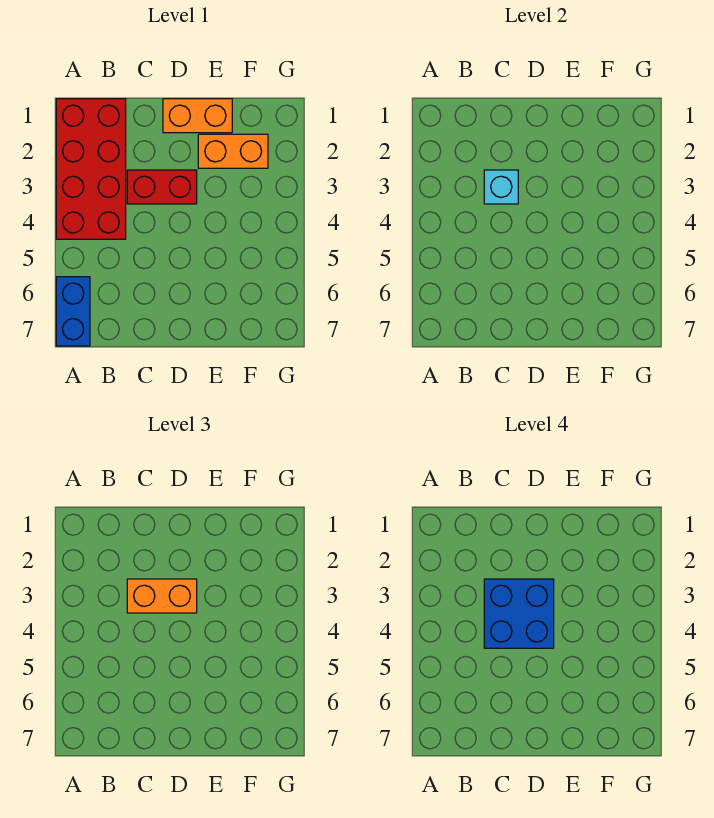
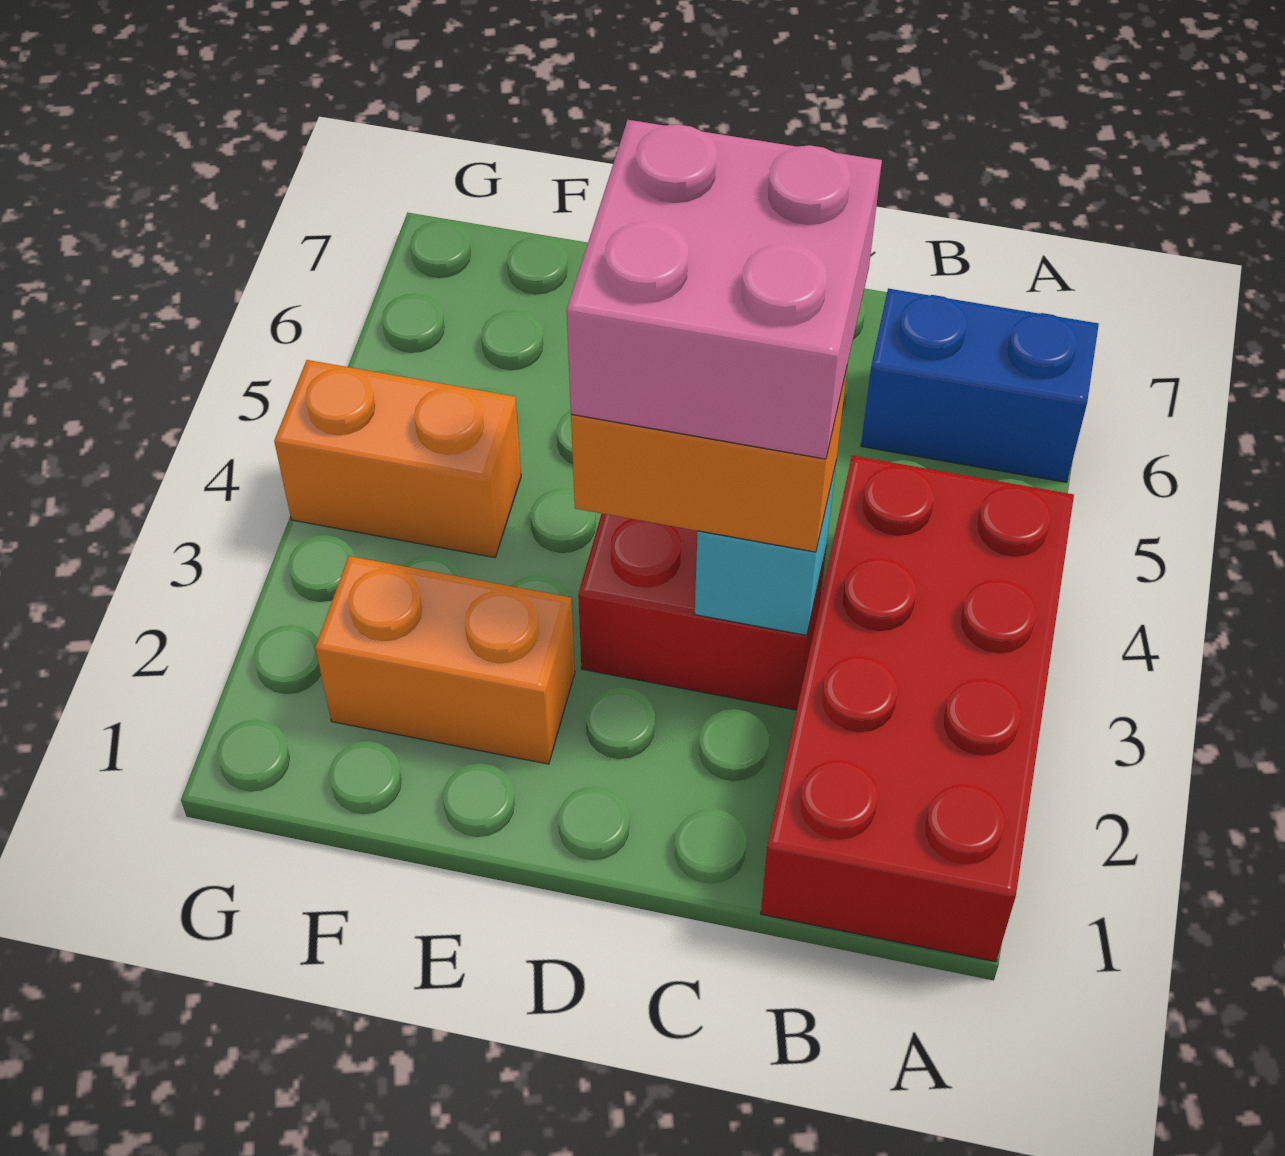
blue 1x2 brick [56,277,90,346] -> blue 1x2 brick turned to [861,289,1099,483]
blue 2x2 brick [484,579,554,648] -> pink 2x2 brick [567,120,882,459]
orange 1x2 brick [163,99,232,133] -> orange 1x2 brick moved to [274,360,521,558]

